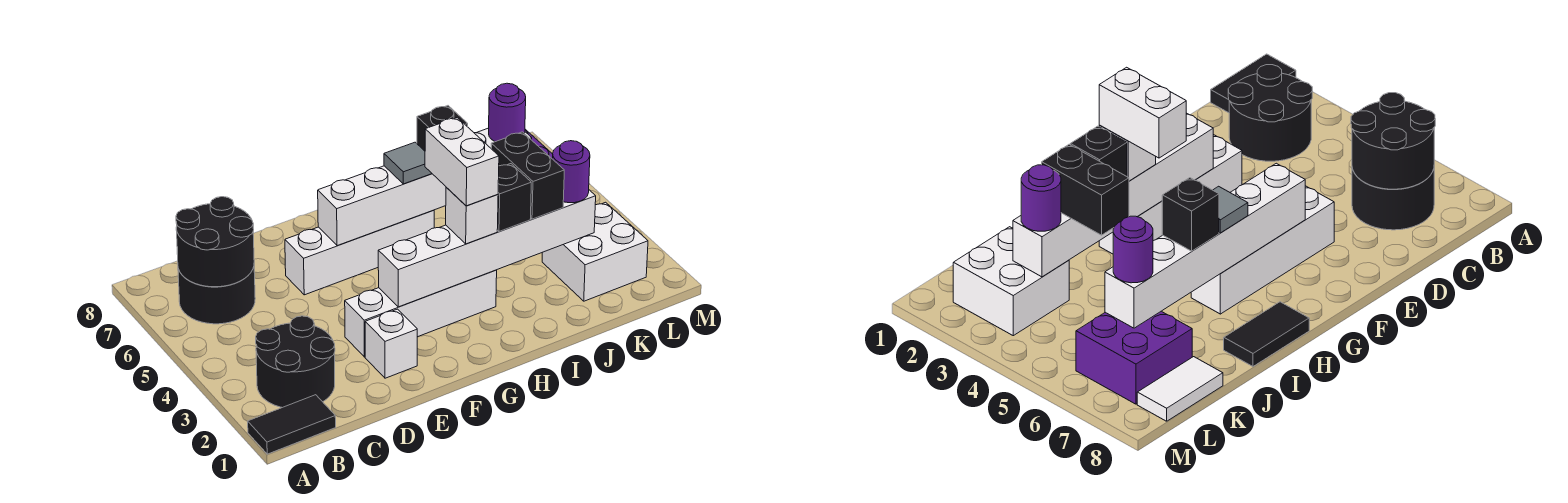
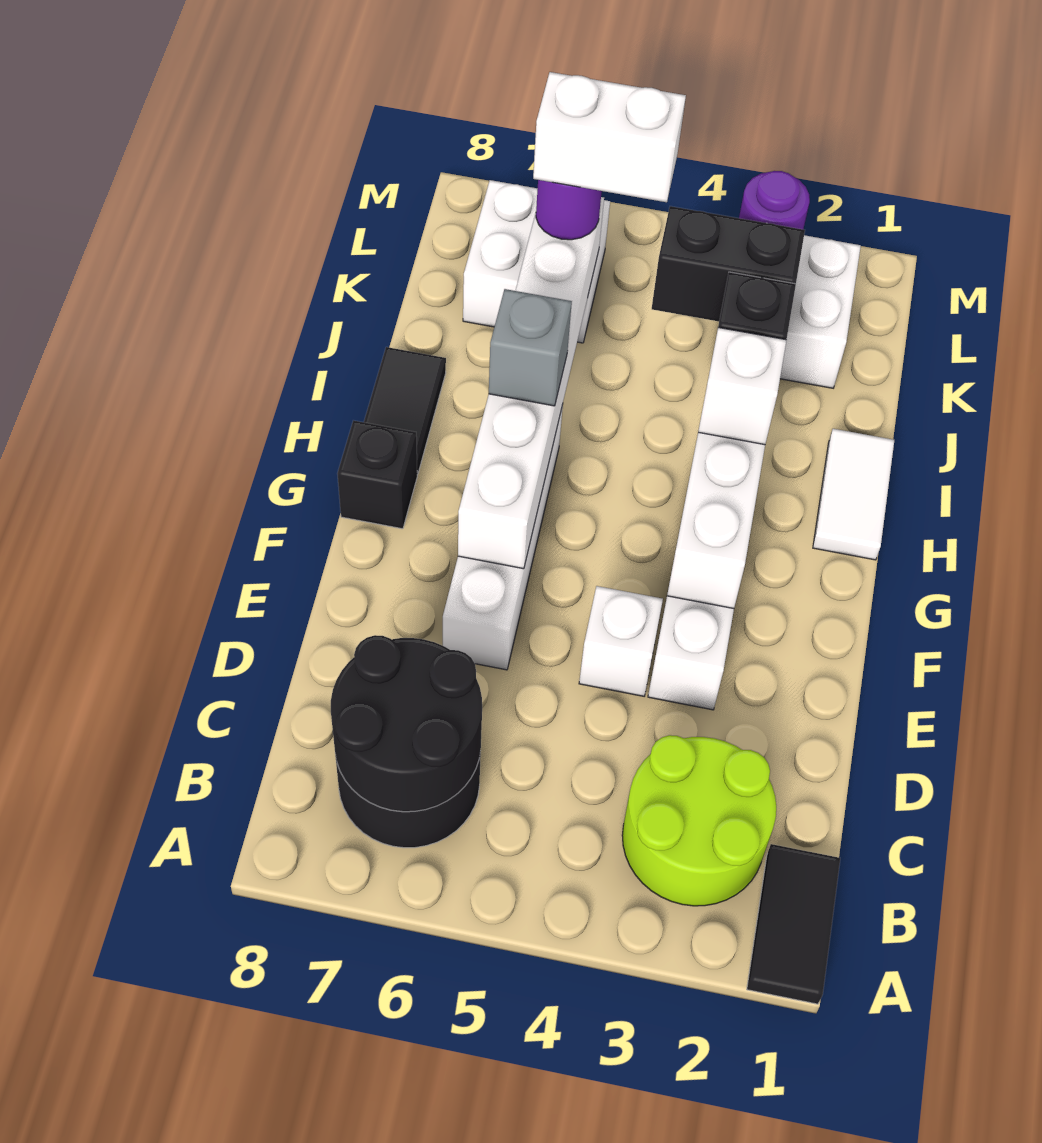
black 2x2 round brick [256,316,335,408] -> lime 2x2 round brick [622,735,776,906]
white 1x1 brick [365,309,417,378] -> white 1x1 brick moved to [579,586,663,696]
white 1x2 brick [425,118,499,206] -> white 1x2 brick moved to [533,72,686,202]
grey 1x1 tile [384,142,432,184] -> grey 1x1 brick [489,289,572,406]
black 1x1 brick [417,106,468,151] -> black 1x1 brick moved to [337,420,417,529]
purple 2x2 brick [1076,311,1192,404] -> white 2x2 brick [463,180,610,343]
white 1x2 tile [1137,357,1223,421] -> white 1x2 tile moved to [813,429,894,560]

